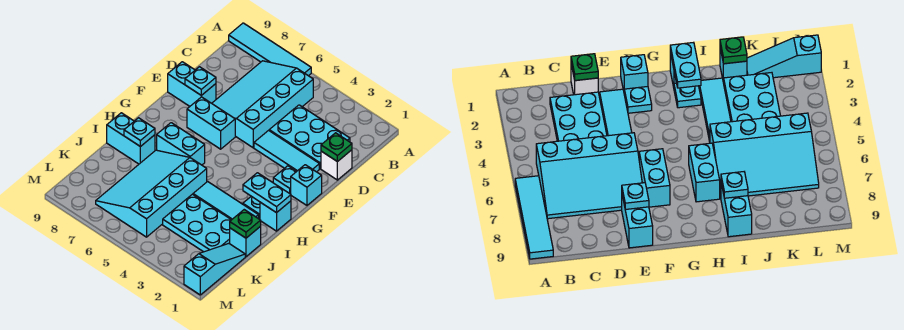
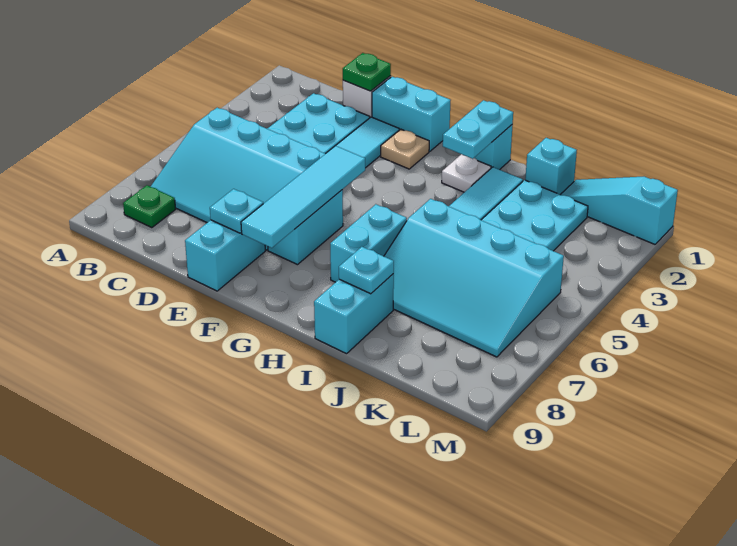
cyan 1x4 tile [229,23,311,76] -> cyan 1x4 tile moved to [241,146,365,248]
cyan 1x1 brick [291,165,322,205] -> cyan 1x2 brick [372,77,451,151]
cyan 1x1 plate [273,166,297,194] -> tan 1x1 plate [381,129,429,169]
cyan 1x1 plate [243,196,260,219] -> white 1x1 plate [442,154,491,192]
green 1x1 plate [230,210,261,238] -> green 1x1 plate moved to [123,185,176,228]

